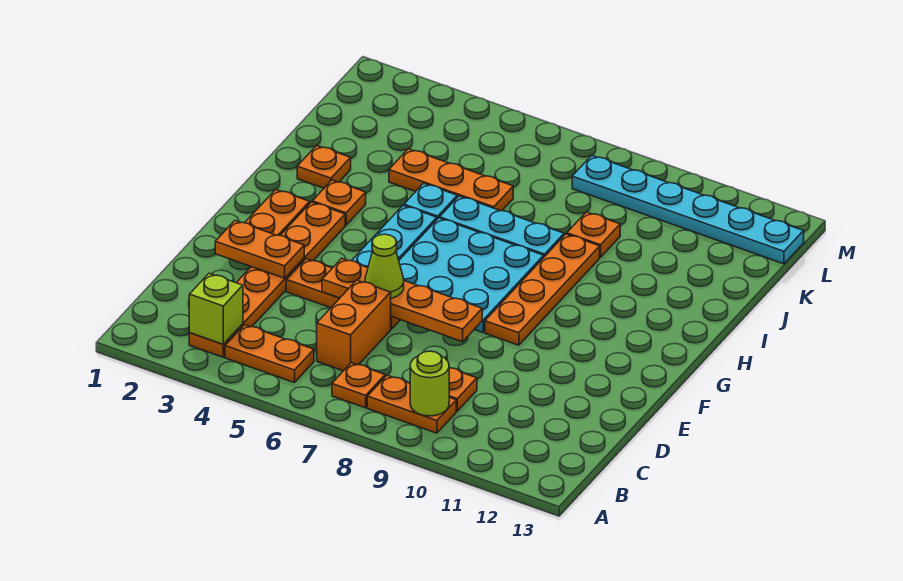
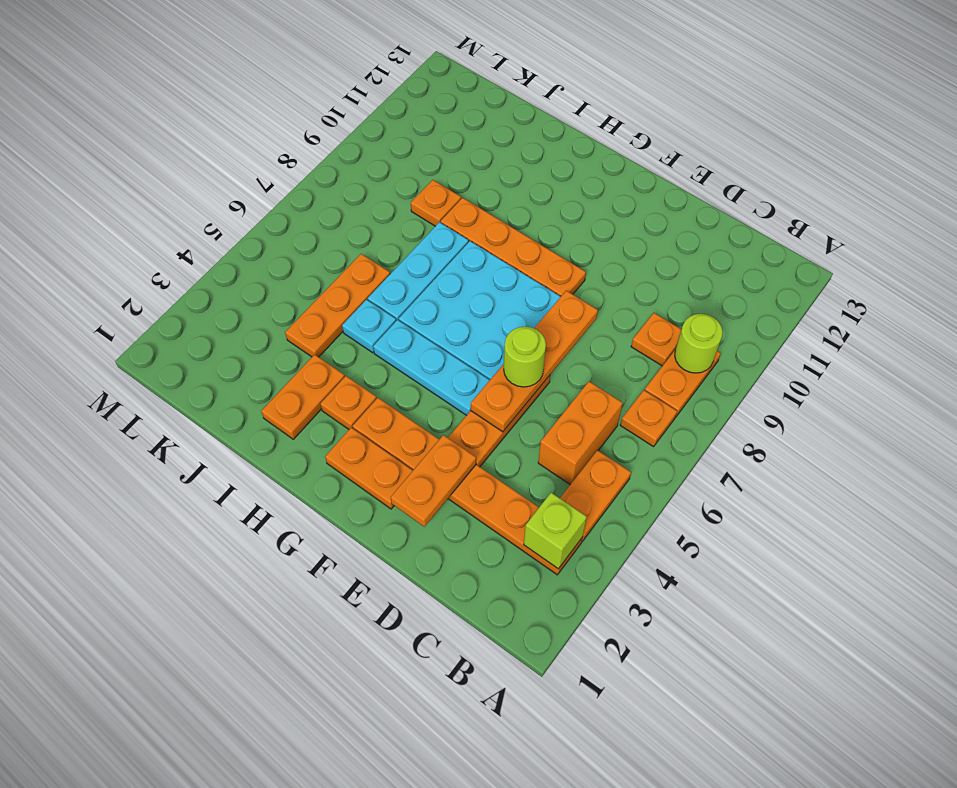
orange 1x2 brick [317,280,391,371] -> orange 1x2 brick turned to [538,381,623,485]
lime 1x1 cone [365,234,404,298] -> lime 1x1 round brick [504,327,546,387]
orange 1x1 plate [297,146,351,188] -> orange 1x2 plate [261,354,345,439]
cyan 1x6 plate [572,155,804,264] -> none

